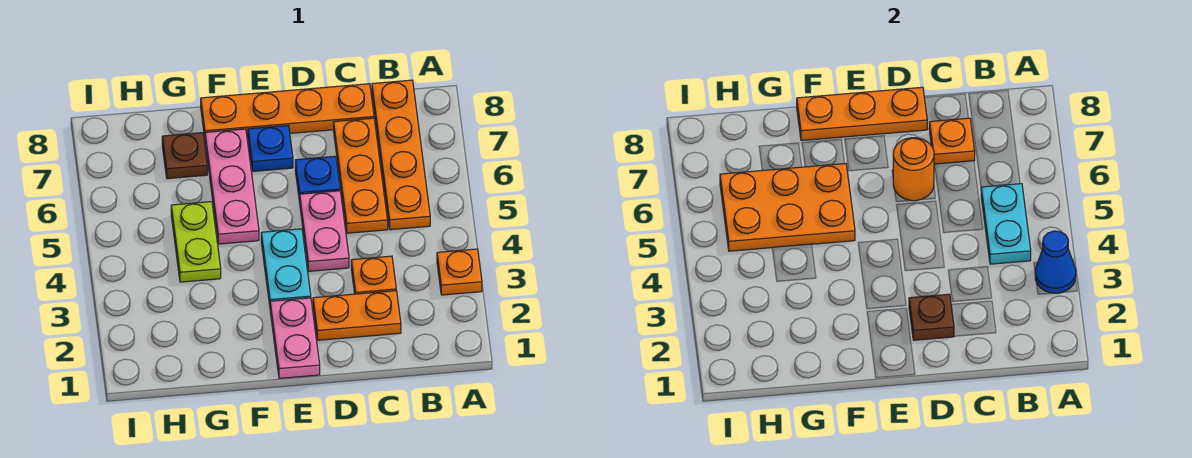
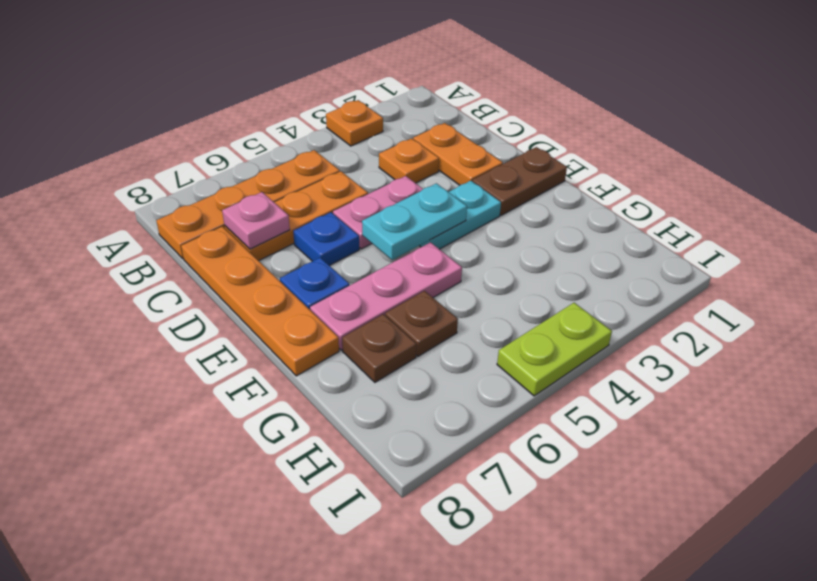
blue 1x1 cone [1035,231,1076,293] -> none
cyan 1x2 plate [981,184,1031,264] -> cyan 1x2 plate moved to [362,183,467,260]
orange 1x1 plate [930,118,975,164] -> pink 1x1 plate [222,192,290,249]
brown 1x1 plate [909,294,954,340] -> brown 1x1 plate moved to [385,291,458,356]
orange 1x1 round brick [893,138,934,201] -> none
orange 1x3 plate [797,87,927,141] -> none
pink 1x2 plate [270,298,320,378] -> brown 1x2 plate [472,147,567,215]
orange 2x3 plate [720,164,855,251] -> none
lime 1x2 plate [171,202,221,282] -> lime 1x2 plate moved to [497,303,612,396]

